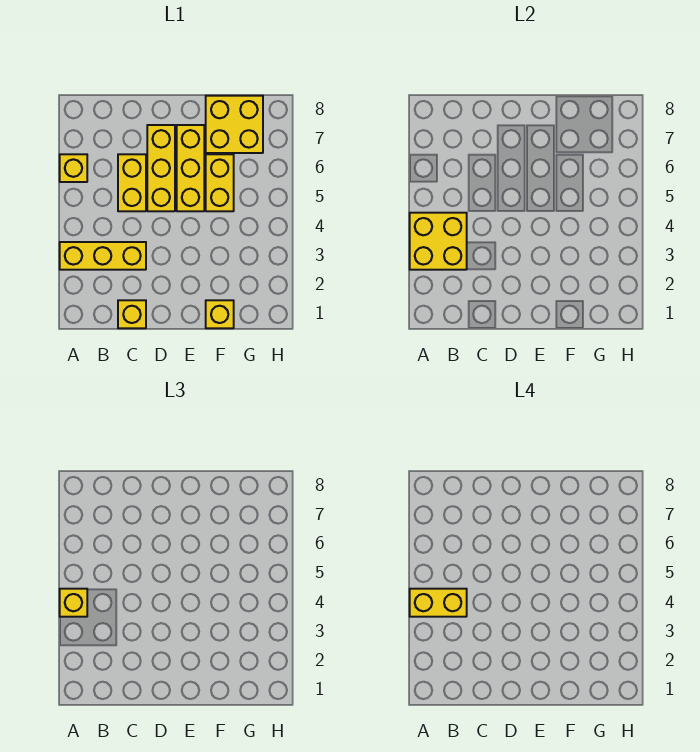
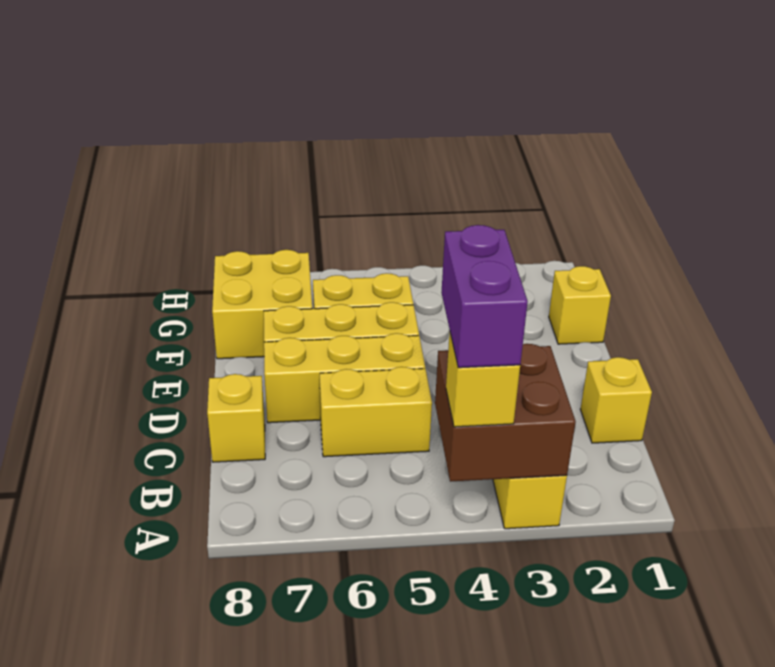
yellow 2x2 brick [410,213,467,270] -> brown 2x2 brick [435,344,576,482]
yellow 1x2 brick [410,589,467,617] -> purple 1x2 brick [441,225,528,368]
yellow 1x1 brick [60,154,87,182] -> yellow 1x1 brick moved to [207,374,265,462]

